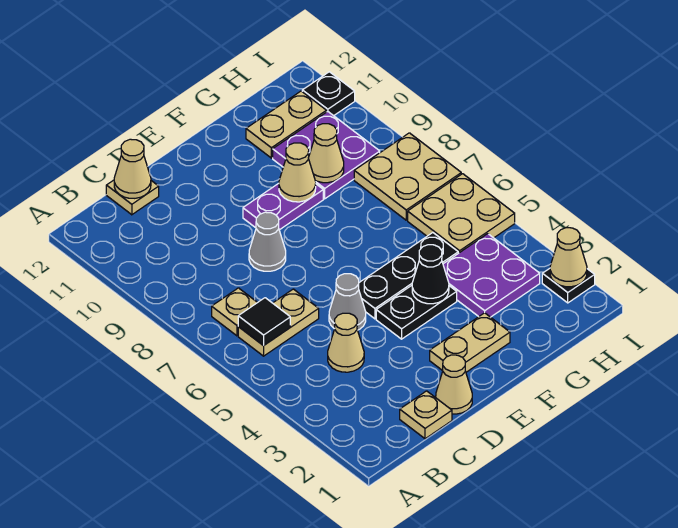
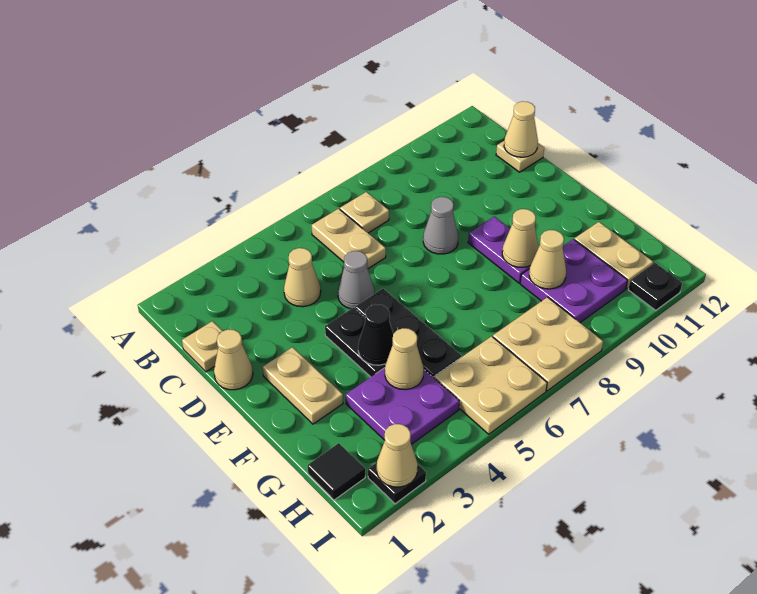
black 1x1 tile [238,298,290,346] -> black 1x1 tile moved to [307,443,365,500]
none -> tan 1x1 cone [385,328,424,390]

